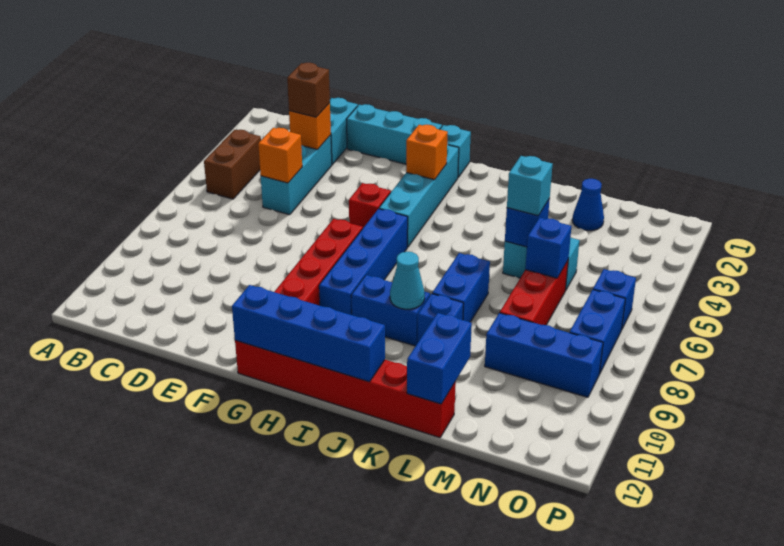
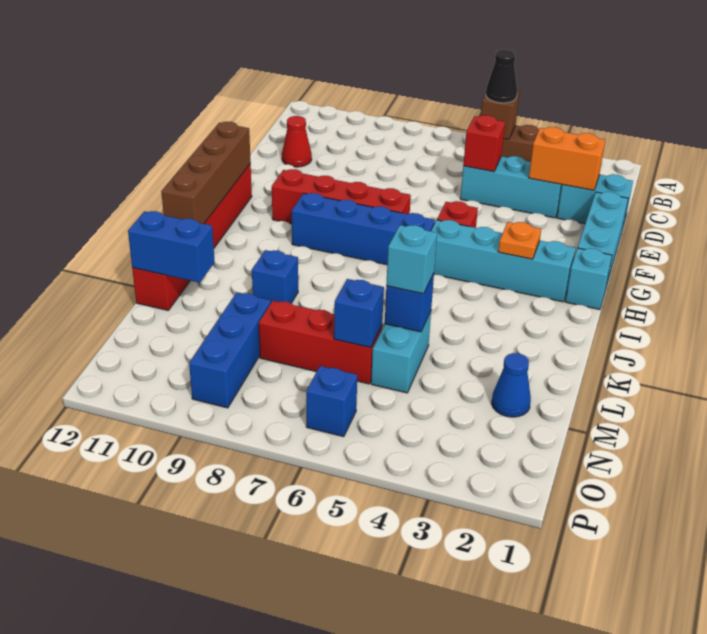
none -> black 1x1 cone [486,49,517,103]
orange 1x1 brick [289,103,331,150] -> orange 1x2 brick [529,127,605,190]
brown 1x1 brick [287,63,330,117] -> brown 1x1 brick moved to [481,91,519,139]
orange 1x1 brick [258,128,302,183] -> red 1x1 brick [463,115,505,172]
none -> red 1x1 cone [282,116,312,167]
blue 1x4 brick [232,285,385,382] -> brown 1x4 brick [161,122,251,224]
orange 1x1 brick [406,125,448,180] -> orange 1x1 plate [498,222,541,259]
blue 1x2 brick [351,275,430,346] -> none
cyan 1x1 cone [390,252,425,309] -> none
blue 1x2 brick [432,253,490,322] -> none
blue 1x2 brick [570,290,625,374] -> none

